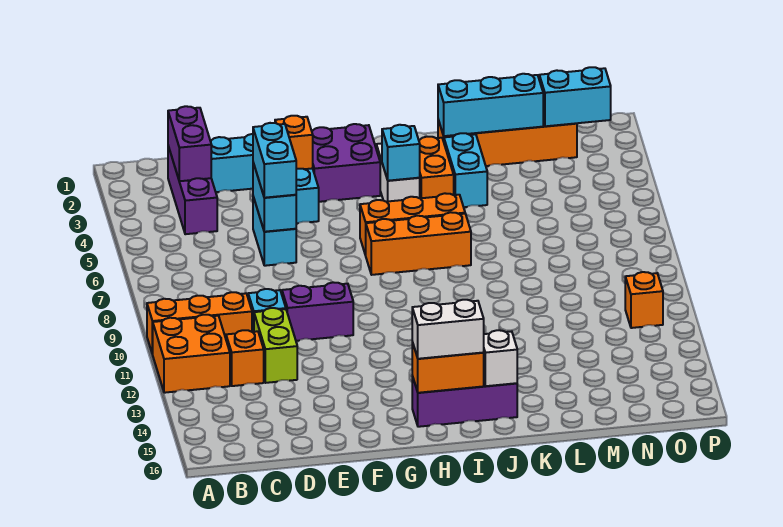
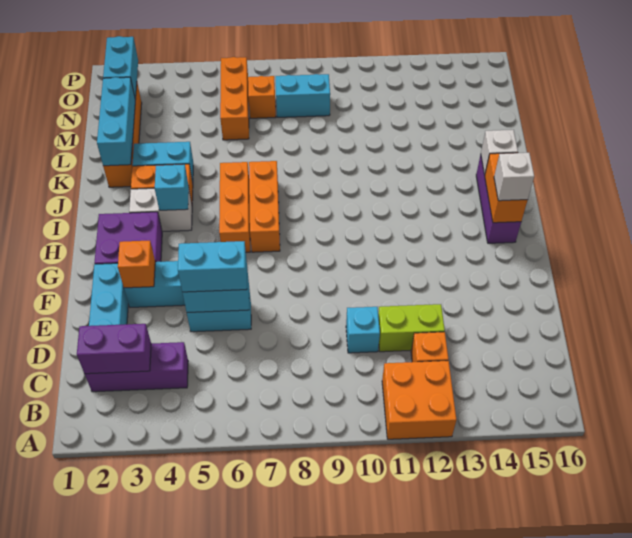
orange 1x3 brick [147,292,252,354] -> orange 1x3 brick moved to [220,57,249,140]
purple 1x2 brick [282,282,353,341] -> none
white 1x2 brick [412,300,484,359] -> white 1x1 brick [494,153,534,201]
none -> cyan 1x2 brick [276,74,330,117]
orange 1x1 brick [625,272,663,328] -> orange 1x1 brick moved to [248,76,276,118]

